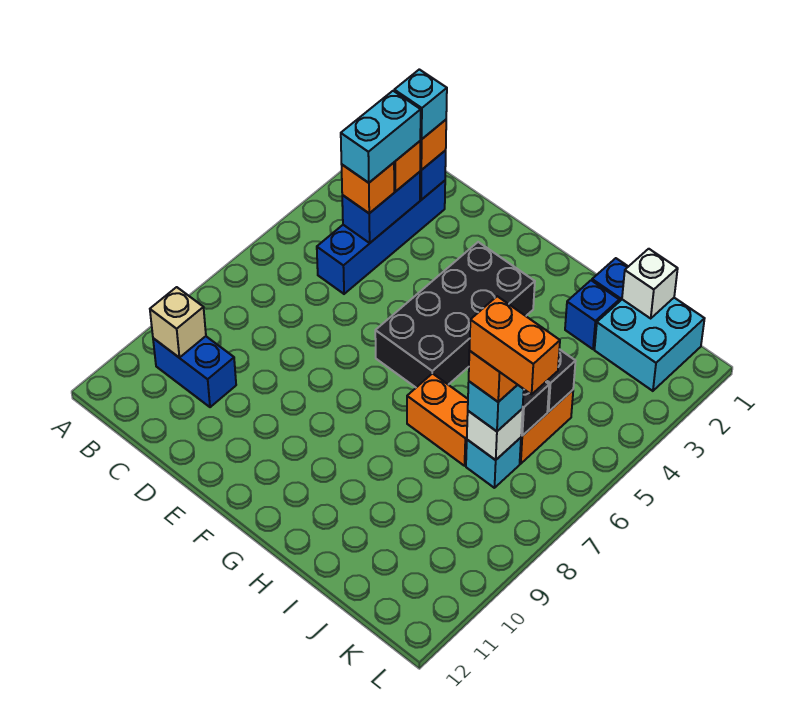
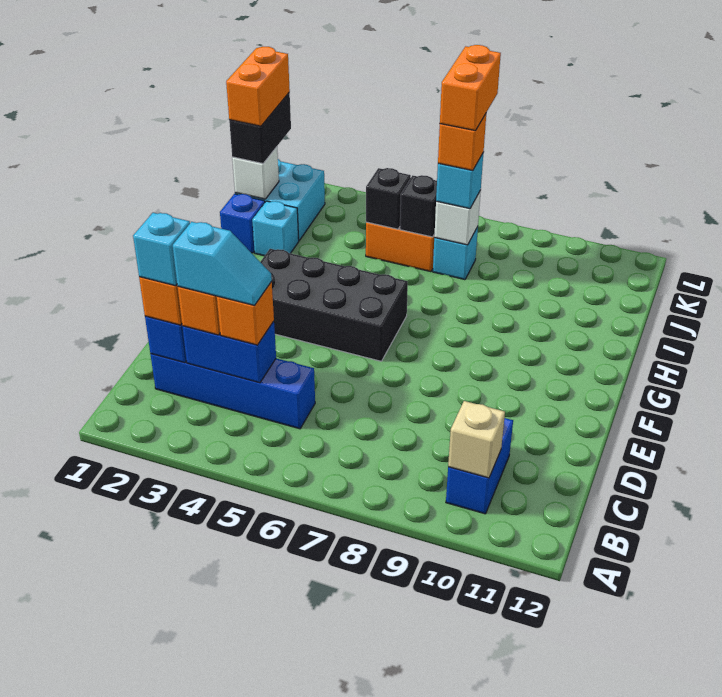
cyan 1x2 brick [341,91,421,183] -> cyan 1x2 slope [173,222,272,305]
orange 1x2 brick [407,373,468,466] -> orange 1x2 brick moved to [226,47,290,126]
blue 1x1 brick [565,280,619,349] -> cyan 1x1 brick [252,201,299,256]
none -> black 1x2 brick [229,93,291,164]

